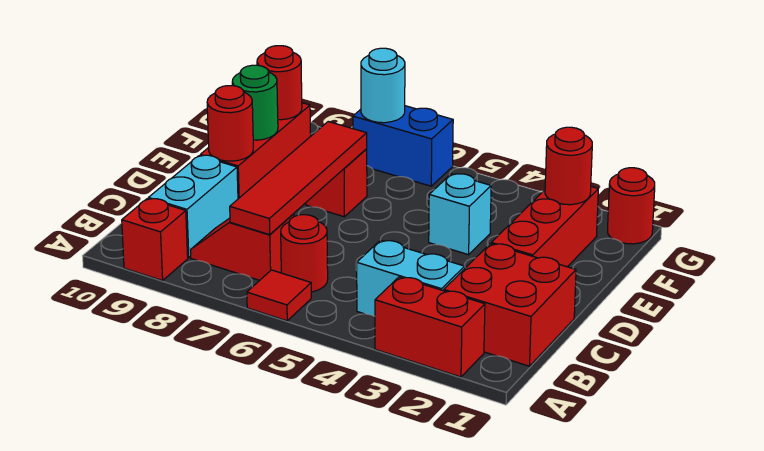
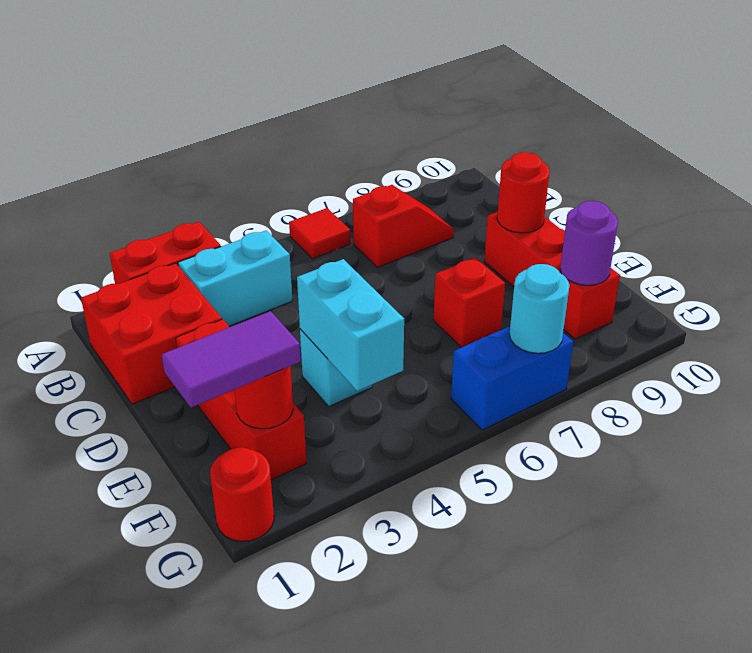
red 1x1 brick [122,199,188,281] -> none
red 1x1 round brick [281,215,328,292] -> none
red 1x4 tile [230,122,367,235] -> none
cyan 1x2 brick [148,155,238,258] -> cyan 1x2 brick moved to [297,259,404,391]
green 1x1 round brick [232,65,278,140] -> none
none -> purple 1x2 tile [162,311,301,408]
red 1x1 round brick [257,46,302,120] -> purple 1x1 round brick [560,201,618,285]

